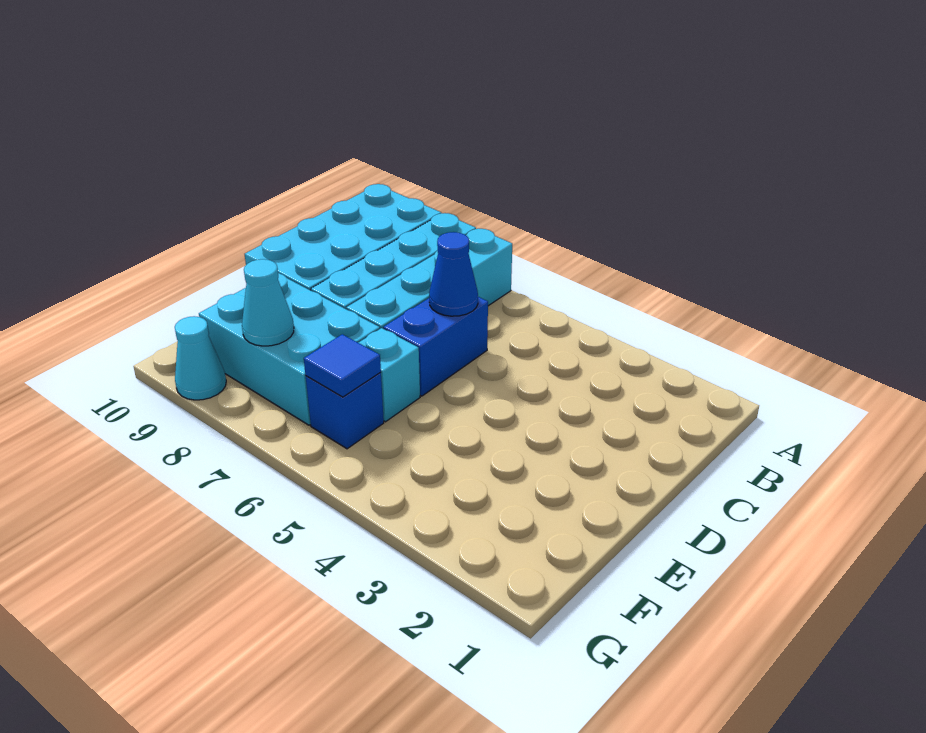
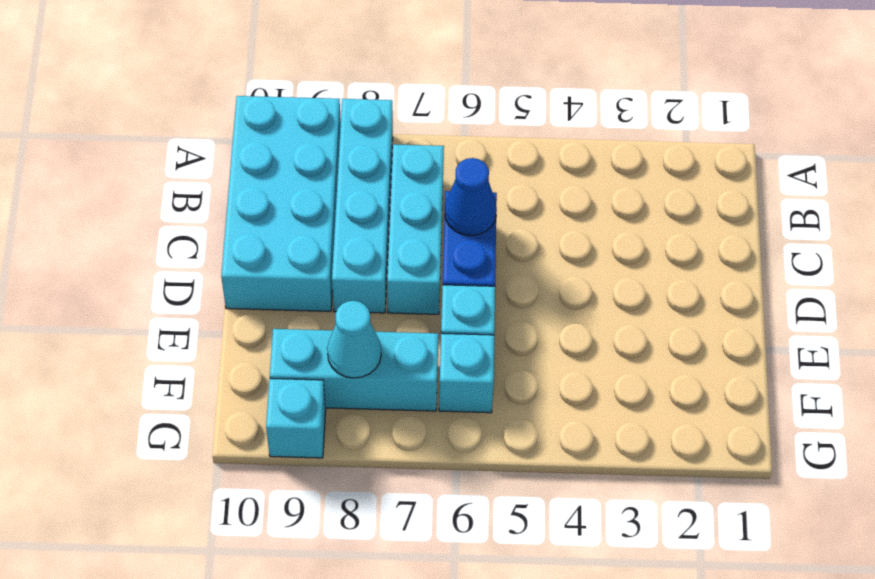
cyan 1x4 brick [346,229,512,329] -> cyan 1x3 brick [387,144,444,314]
cyan 2x3 brick [199,273,380,425] -> cyan 1x3 brick [270,329,438,411]
blue 1x1 brick [306,372,384,449] -> cyan 1x1 brick [439,333,494,413]
blue 1x1 tile [304,334,381,397] -> none
cyan 1x1 cone [175,316,226,400] -> cyan 1x1 brick [266,379,326,458]

